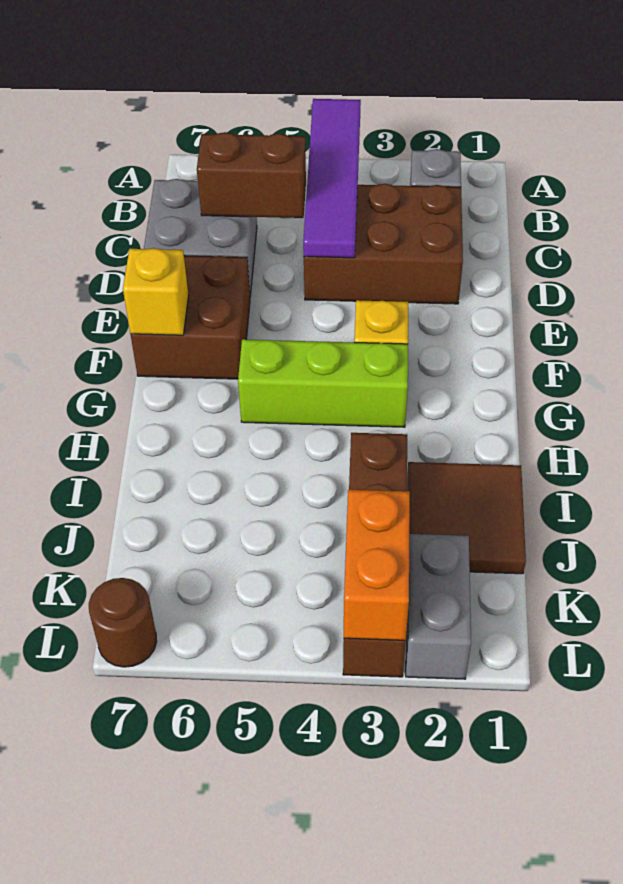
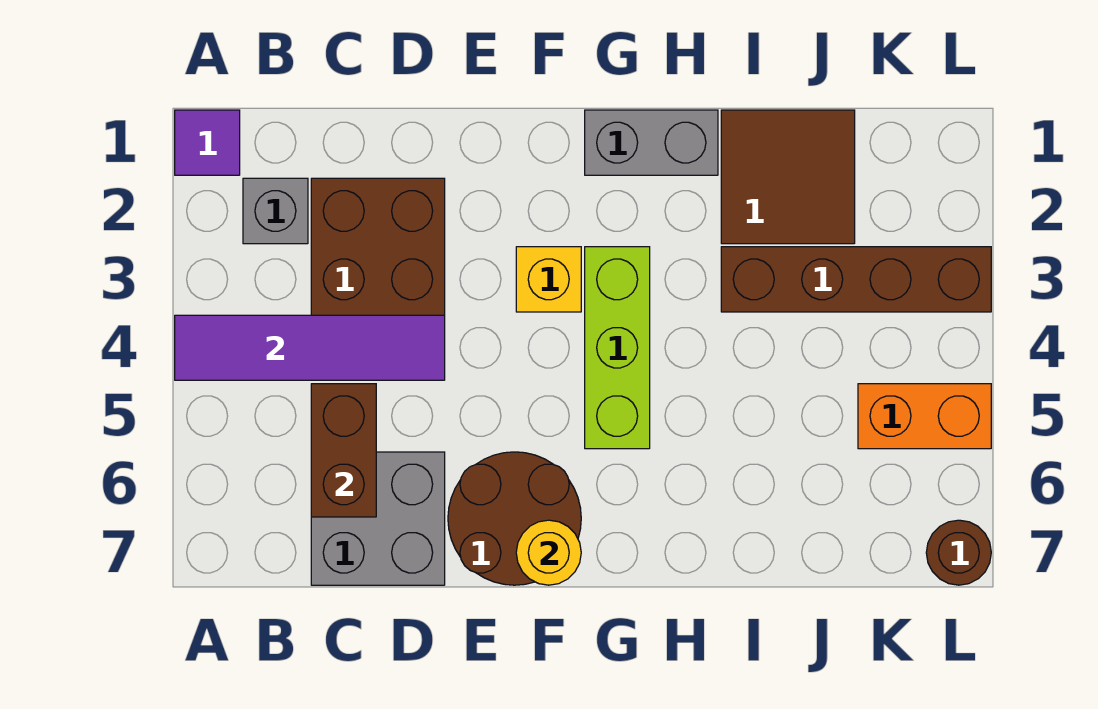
none -> purple 1x1 tile [175,110,240,175]
brown 2x2 brick [131,256,250,379] -> brown 2x2 round brick [448,452,581,585]
yellow 1x1 brick [123,248,189,335] -> yellow 1x1 round brick [516,520,581,585]
grey 1x2 brick [406,534,471,679] -> grey 1x2 brick moved to [585,110,718,175]
orange 1x2 brick [344,490,410,640] -> orange 1x2 brick moved to [858,384,991,449]

